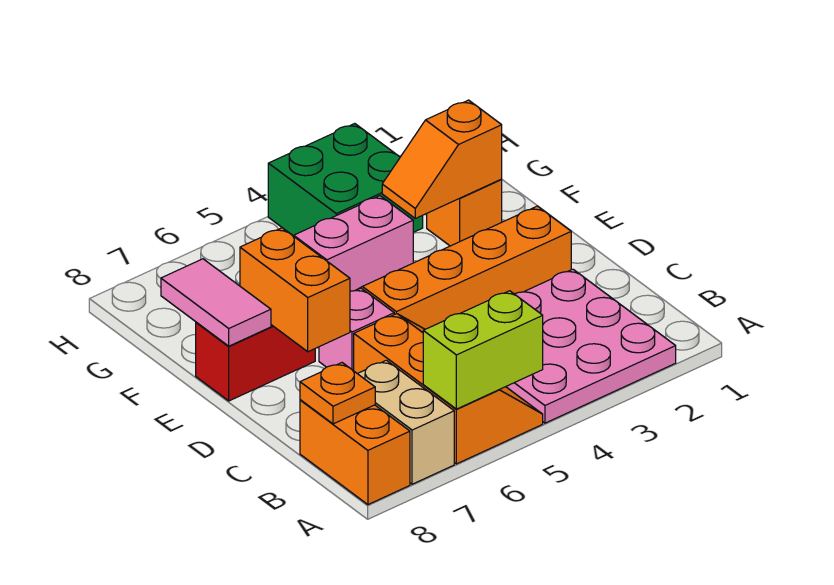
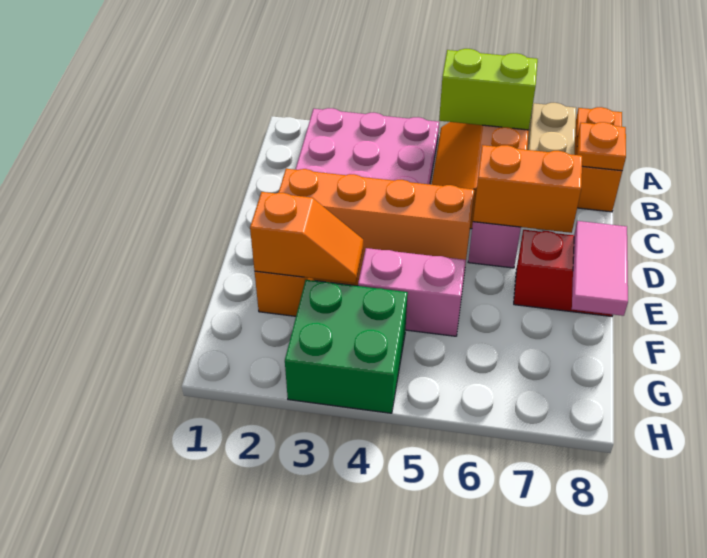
orange 1x2 brick [240,228,350,352] -> orange 1x2 brick turned to [473,145,582,233]

